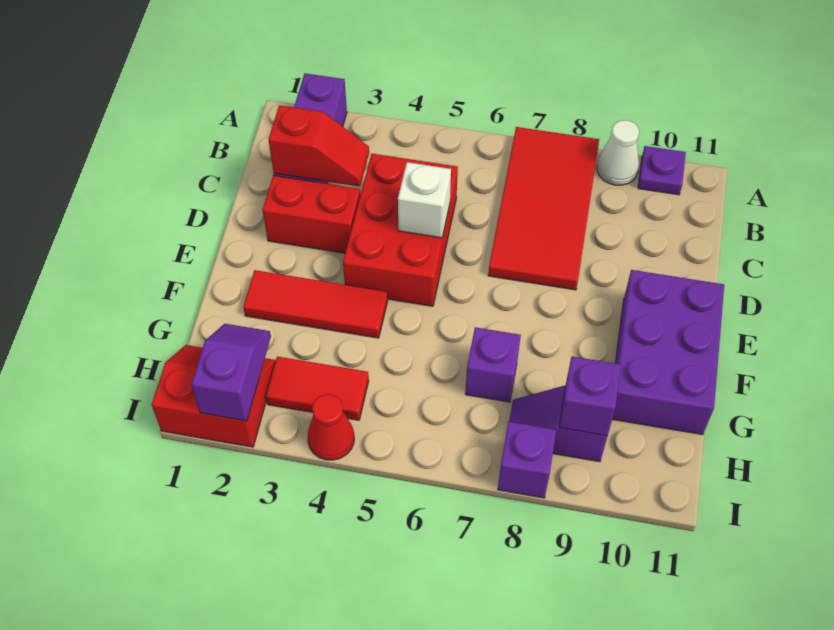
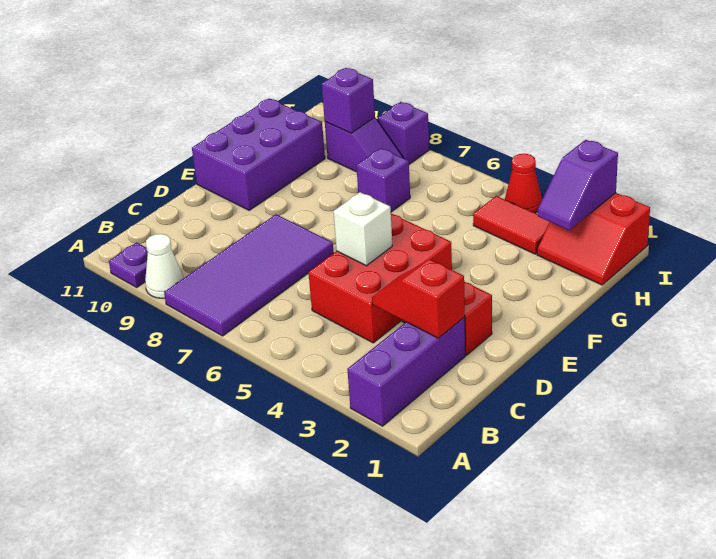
red 2x4 tile [488,127,599,290] -> purple 2x4 tile [164,214,334,336]
red 1x3 tile [243,270,388,338] -> none

